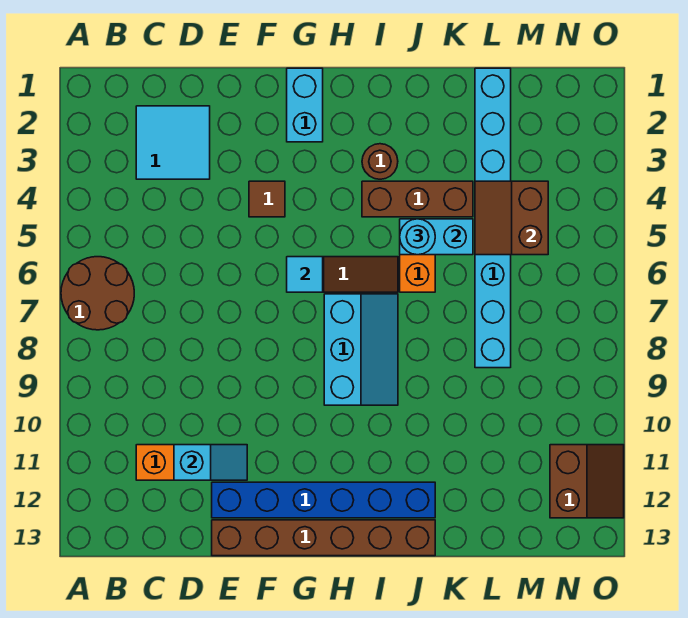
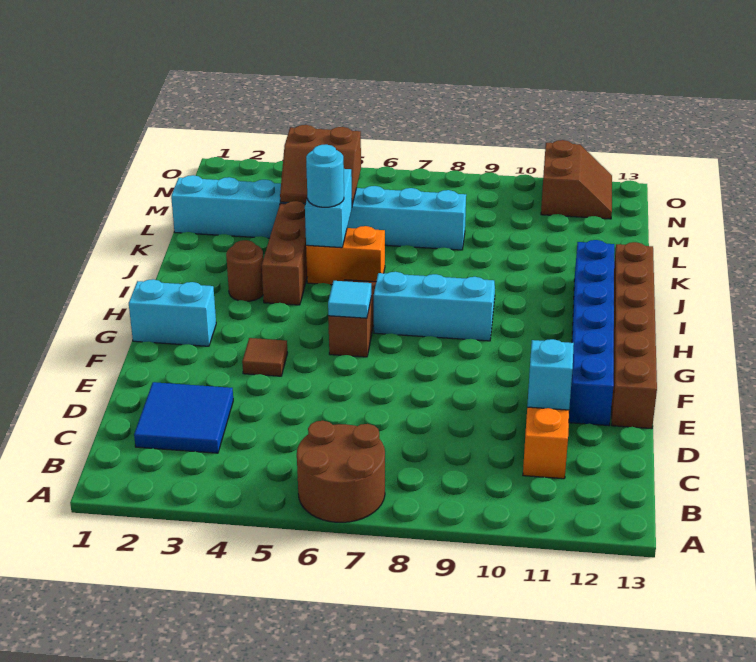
cyan 2x2 tile [136,106,210,179] -> blue 2x2 tile [134,382,233,453]
brown 2x2 slope [550,445,624,518] -> brown 2x2 slope turned to [541,140,612,219]

